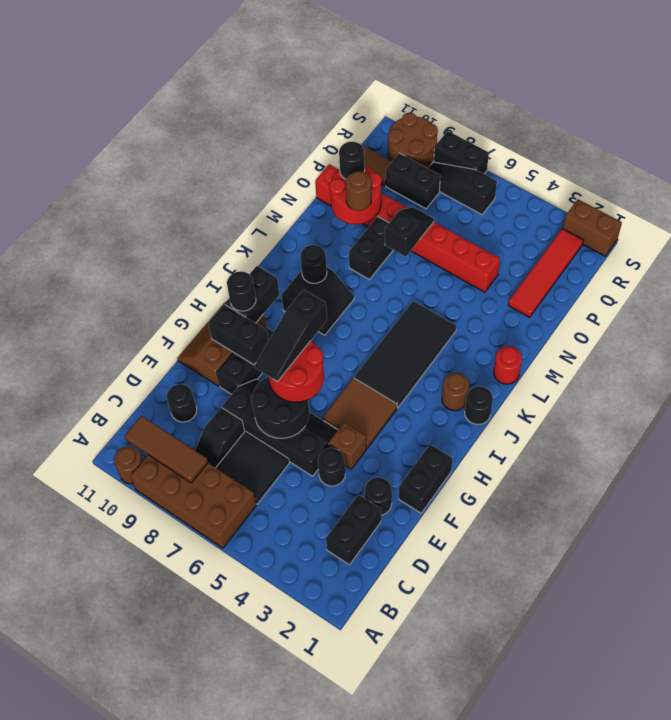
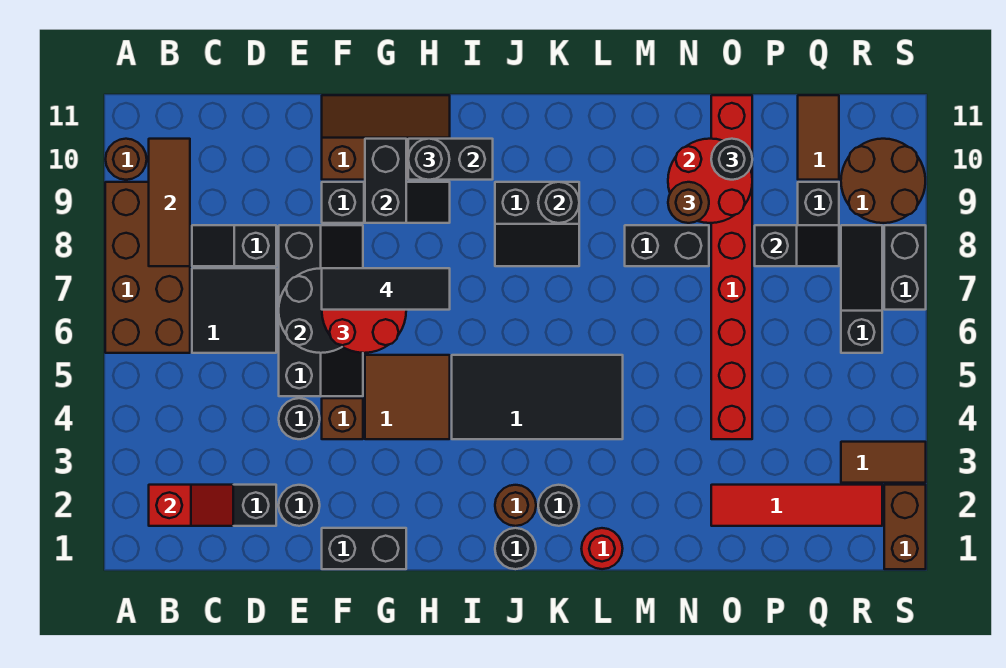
none -> red 1x2 slope [149,485,233,526]
black 1x1 round brick [167,384,197,422] -> black 1x1 round brick moved to [538,485,579,526]
black 1x3 slope [255,290,327,382] -> black 1x3 tile [322,268,450,310]
black 1x2 slope [385,207,434,257] -> black 1x2 slope moved to [755,225,839,266]
none -> brown 1x2 tile [841,442,926,483]

